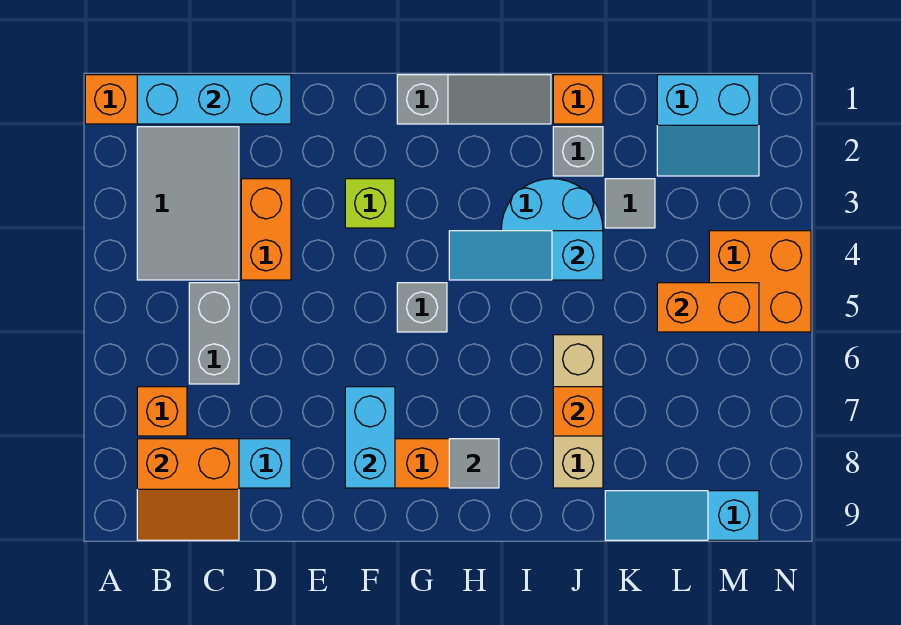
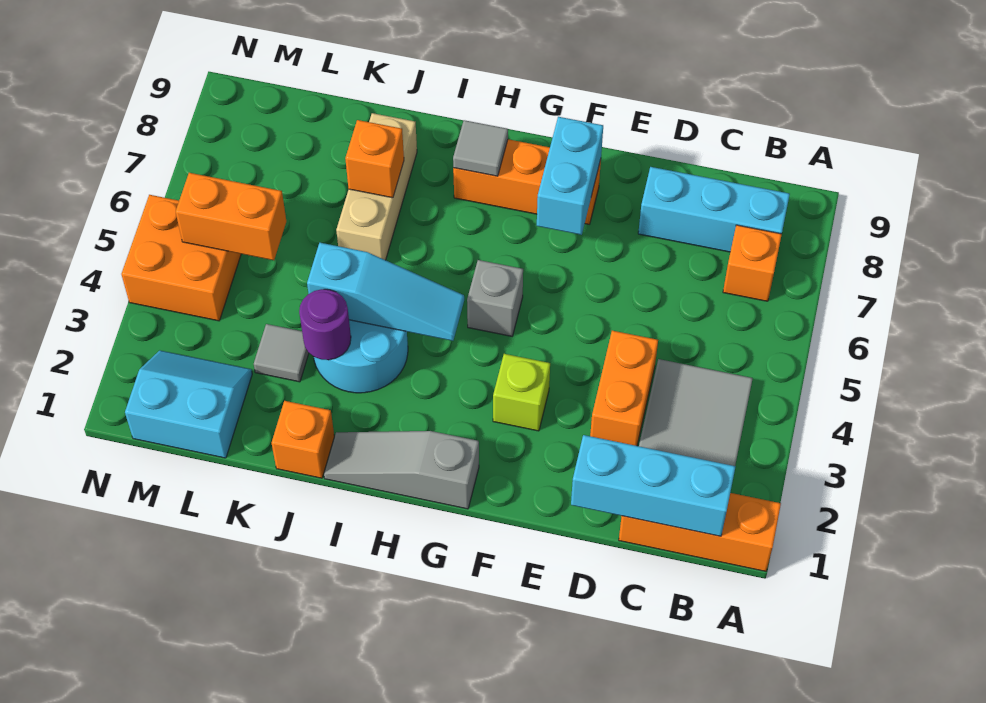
orange 2x2 slope [137,439,239,540] -> none
grey 1x2 brick [189,283,239,384] -> none
grey 1x1 brick [553,127,603,176] -> none
none -> purple 1x1 round brick [299,289,351,360]
cyan 1x3 slope [605,491,759,540] -> none

